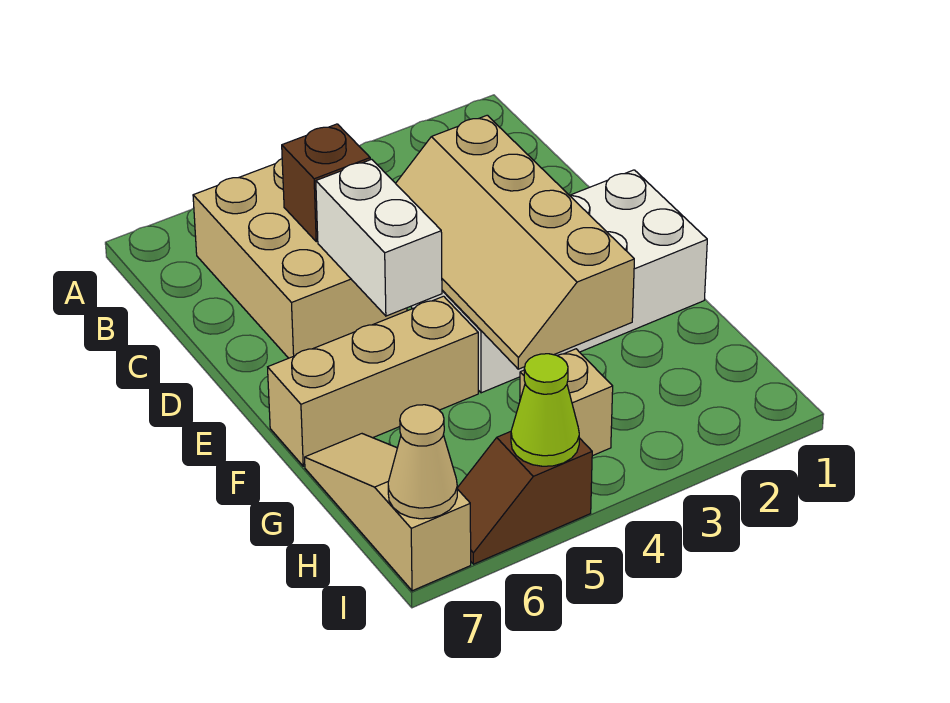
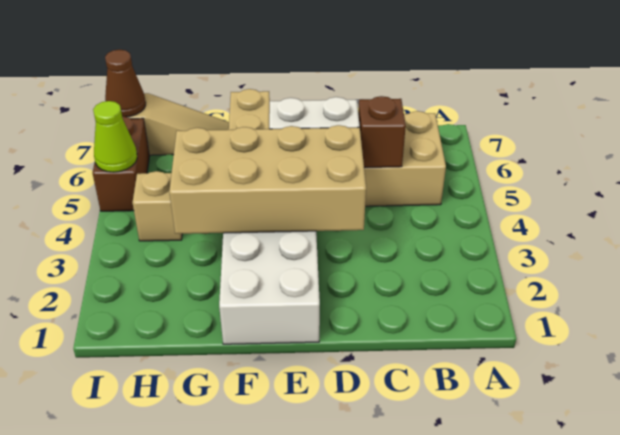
tan 2x4 slope [396,115,634,369] -> tan 2x4 brick [169,125,366,234]
brown 1x2 slope [457,432,592,564] -> brown 1x2 brick [93,116,150,211]
tan 1x1 cone [388,405,457,519] -> brown 1x1 cone [105,50,146,117]

